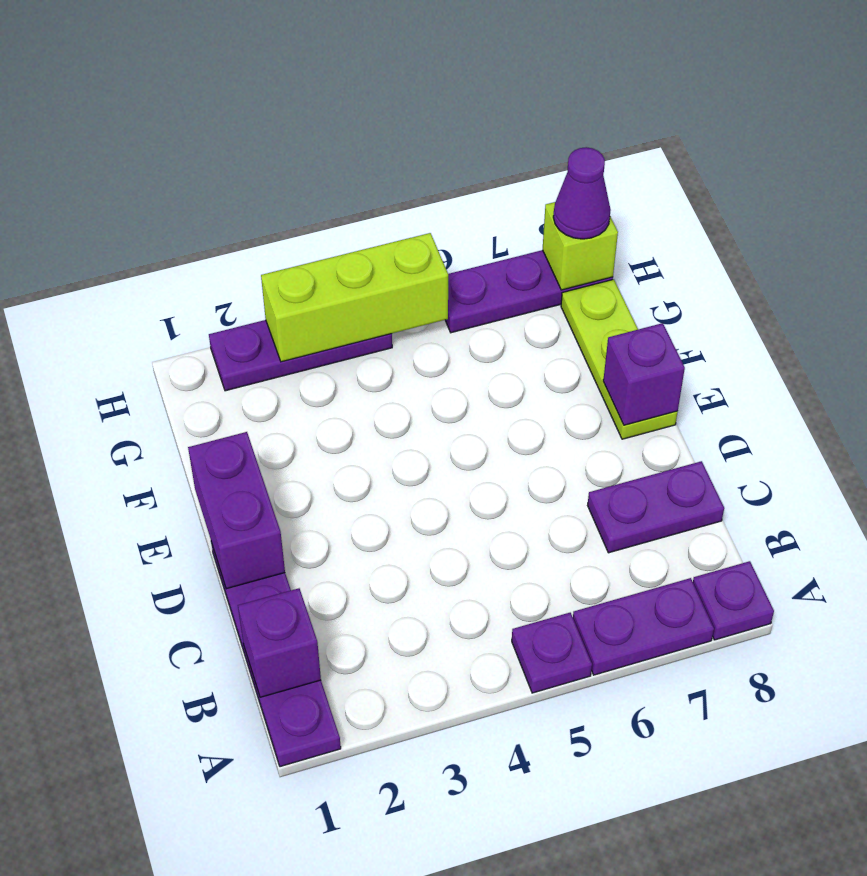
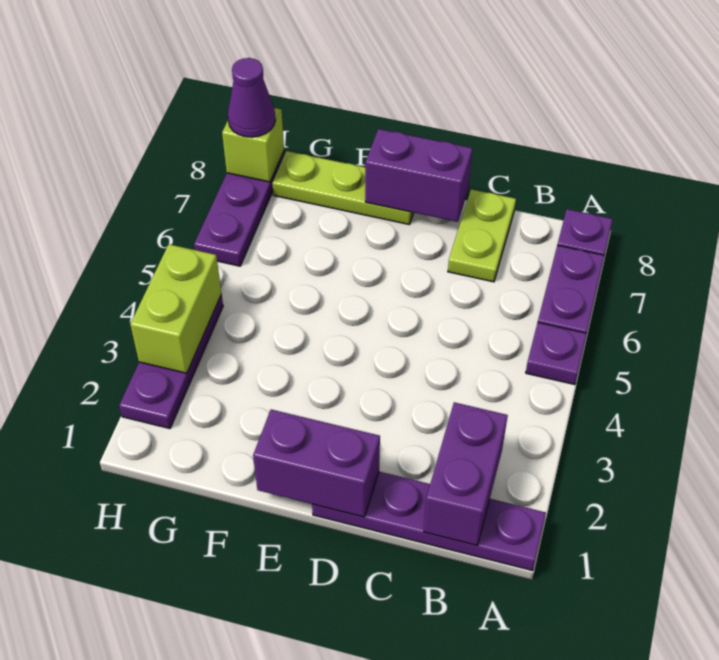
purple 1x1 brick [238,588,321,697] -> purple 1x2 brick [424,402,508,545]
purple 1x2 plate [588,461,724,553] -> lime 1x2 plate [448,189,516,282]
purple 1x1 brick [603,323,685,425] -> purple 1x2 brick [365,129,473,222]
lime 1x3 brick [261,233,448,362] -> lime 1x2 brick [130,244,221,373]

